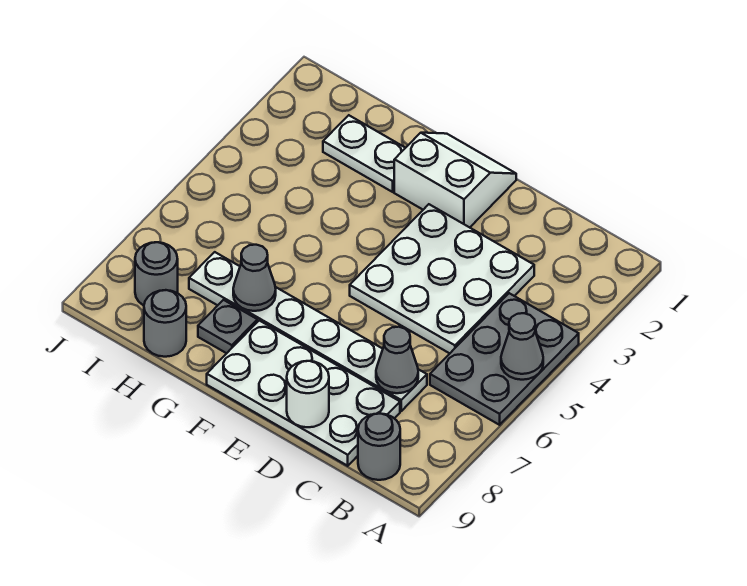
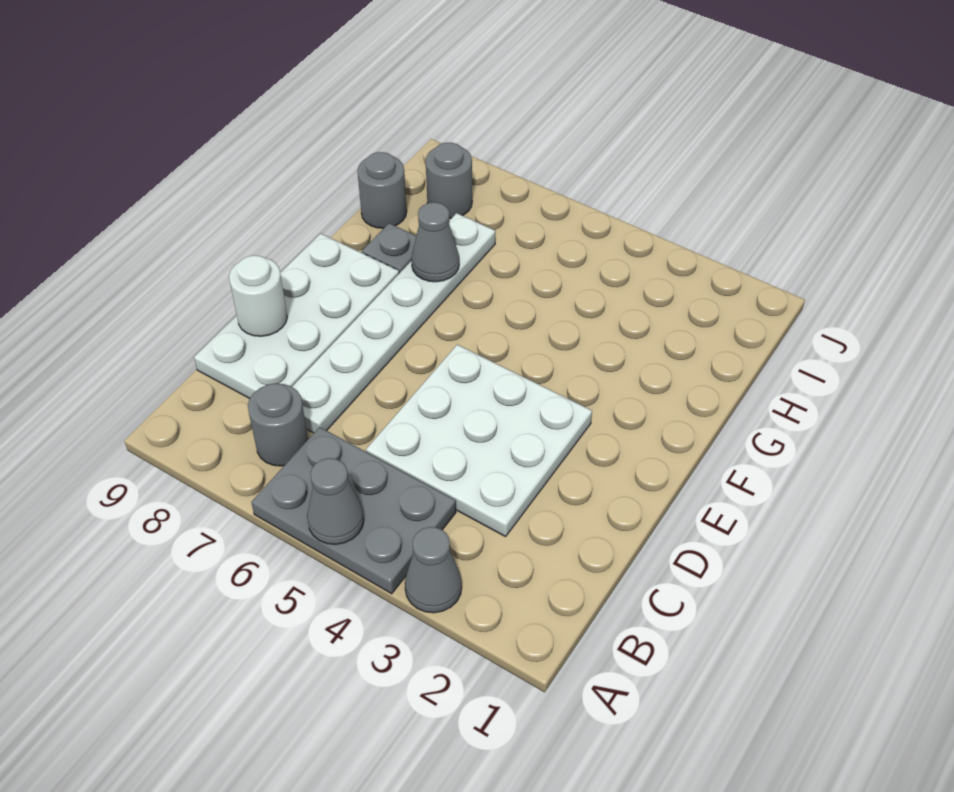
grey 1x1 round brick [358,414,400,480] -> grey 1x1 round brick moved to [248,384,308,466]
grey 1x1 cone [376,327,418,393] -> grey 1x1 cone moved to [405,527,462,613]
white 2x2 slope [394,133,516,227] -> none
white 1x2 plate [323,115,405,192] -> none

